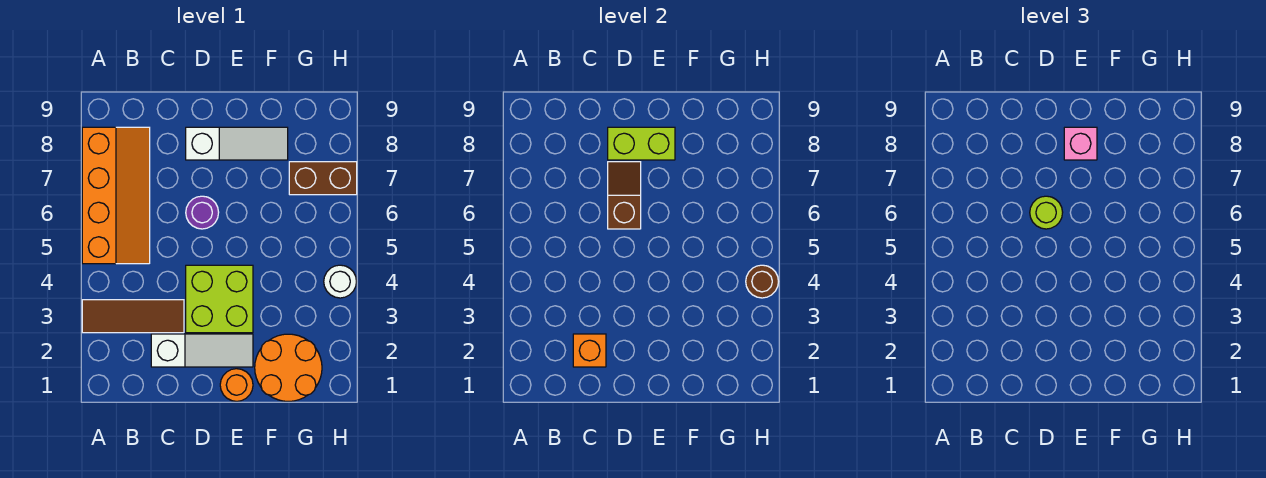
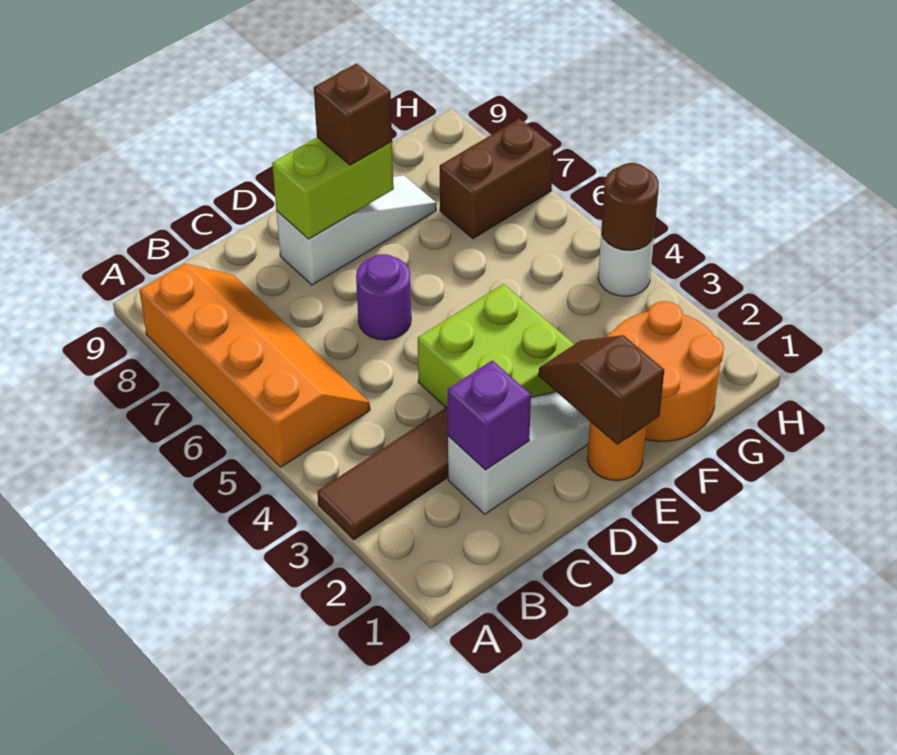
orange 1x1 brick [573,334,606,367] -> purple 1x1 brick [448,360,531,470]
brown 1x2 slope [608,162,641,229] -> brown 1x2 slope moved to [539,335,664,445]
lime 1x1 round brick [1030,196,1063,229] -> none
pink 1x1 brick [1064,127,1097,160] -> brown 1x1 brick [314,63,392,165]

